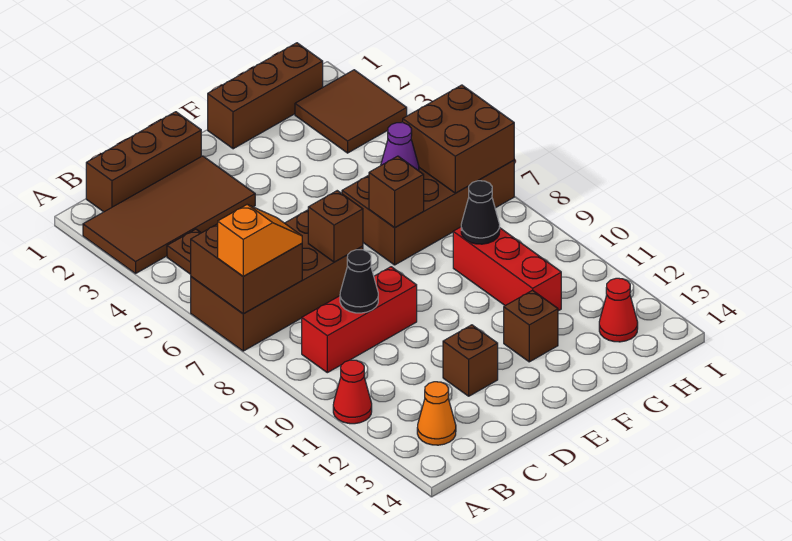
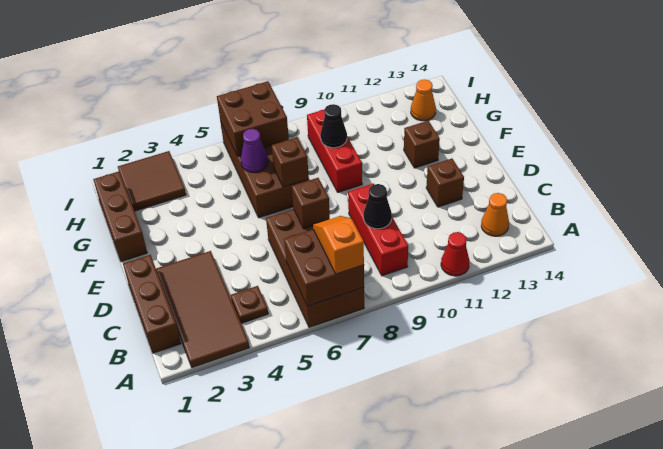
red 1x3 brick [453,227,561,311] -> red 1x3 brick turned to [307,110,362,192]
red 1x1 cone [599,278,638,342] -> orange 1x1 cone [411,80,436,121]

